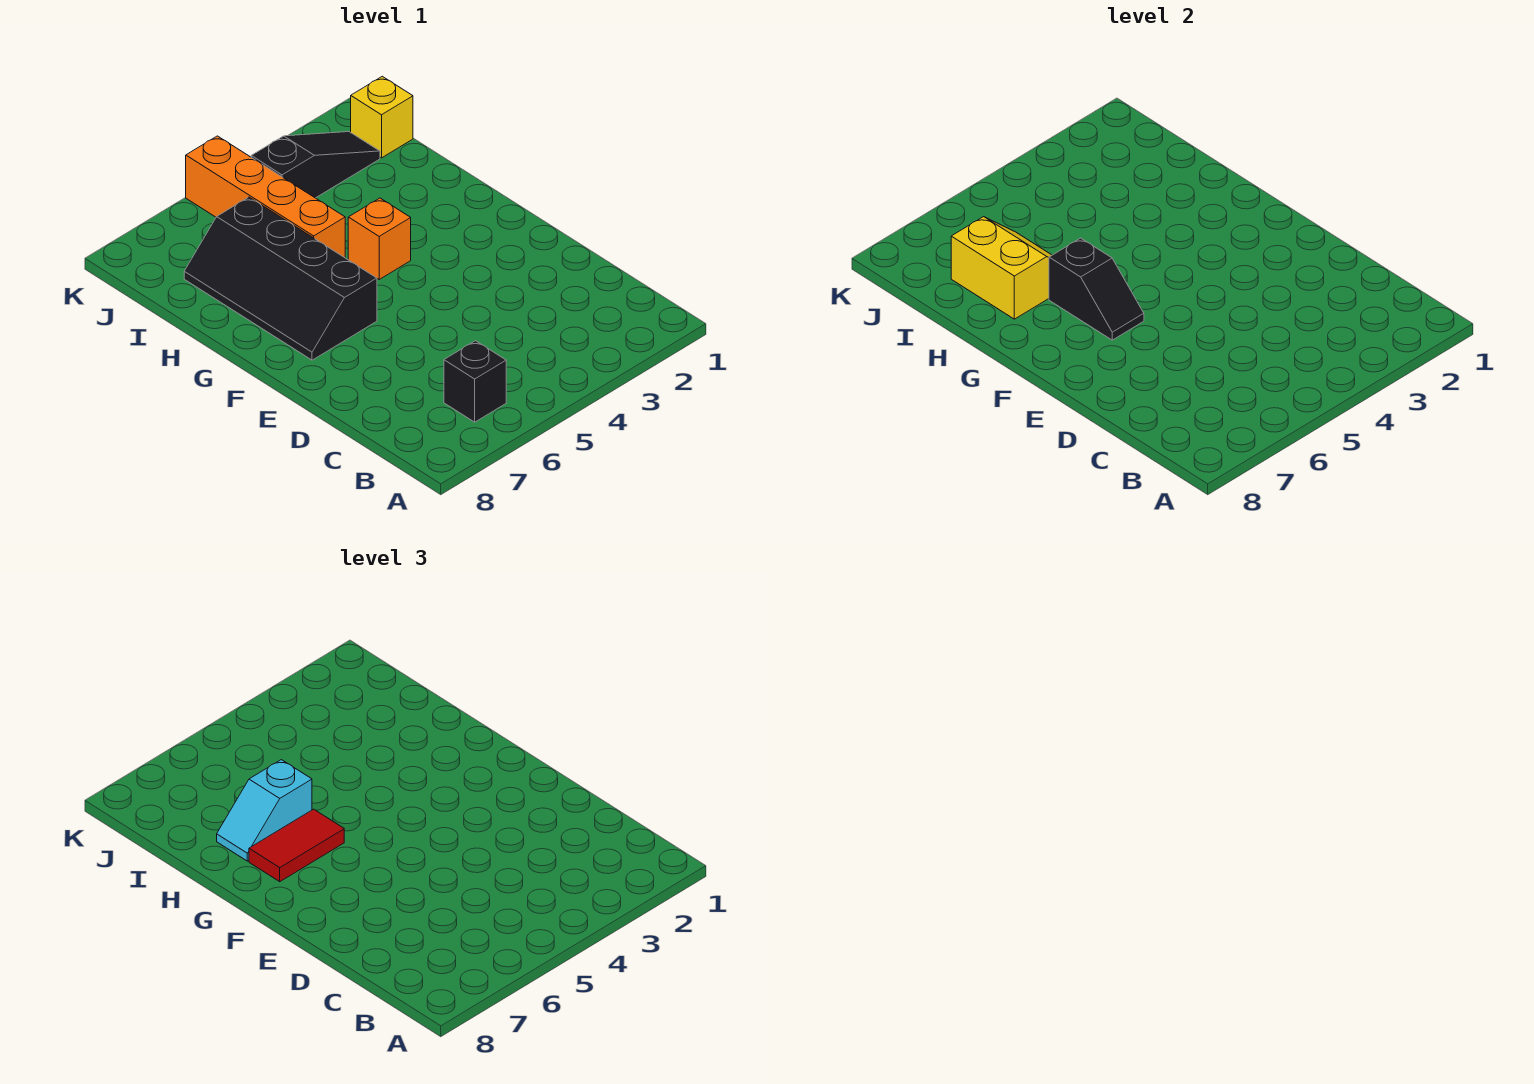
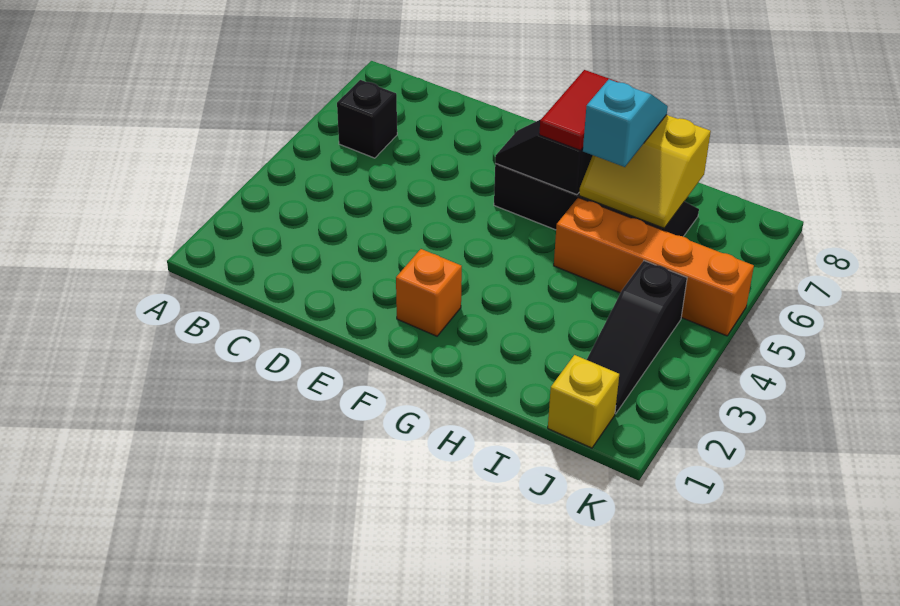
orange 1x1 brick [348,198,411,279] -> orange 1x1 brick moved to [396,249,462,336]

